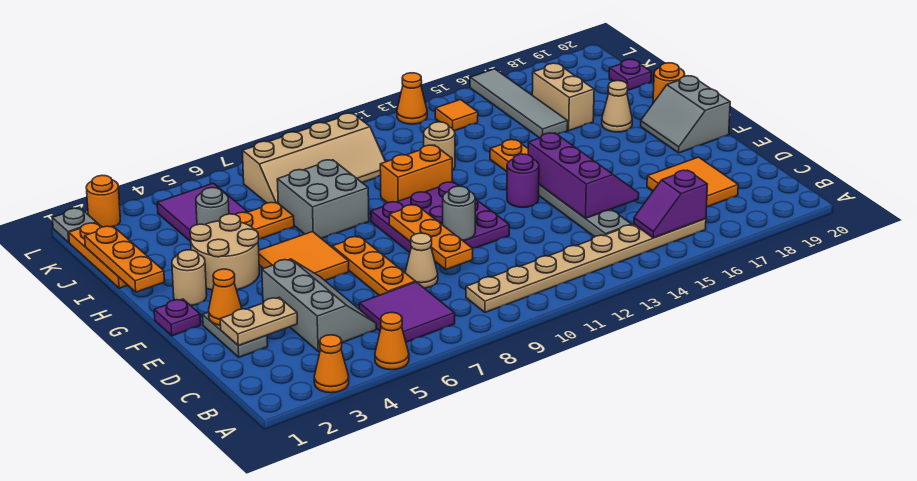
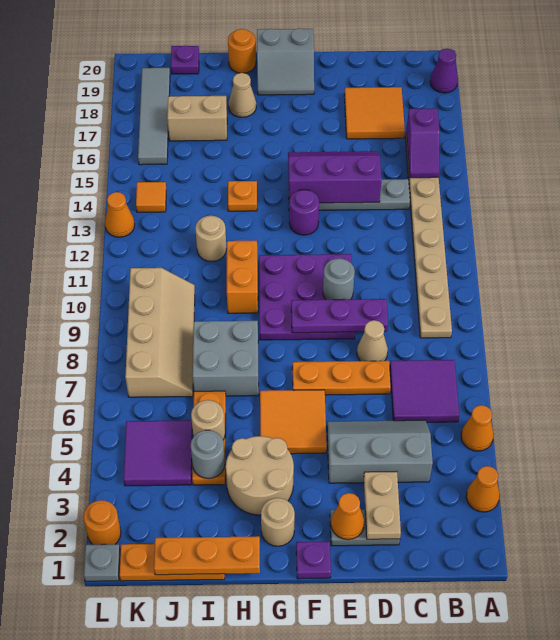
none -> purple 1x1 cone [430,49,458,93]
orange 1x3 plate [389,205,473,269] -> purple 1x3 plate [291,299,388,333]
none -> tan 1x1 round brick [191,400,225,440]
grey 1x4 tile [470,69,568,138] -> grey 1x4 tile turned to [138,68,170,165]

